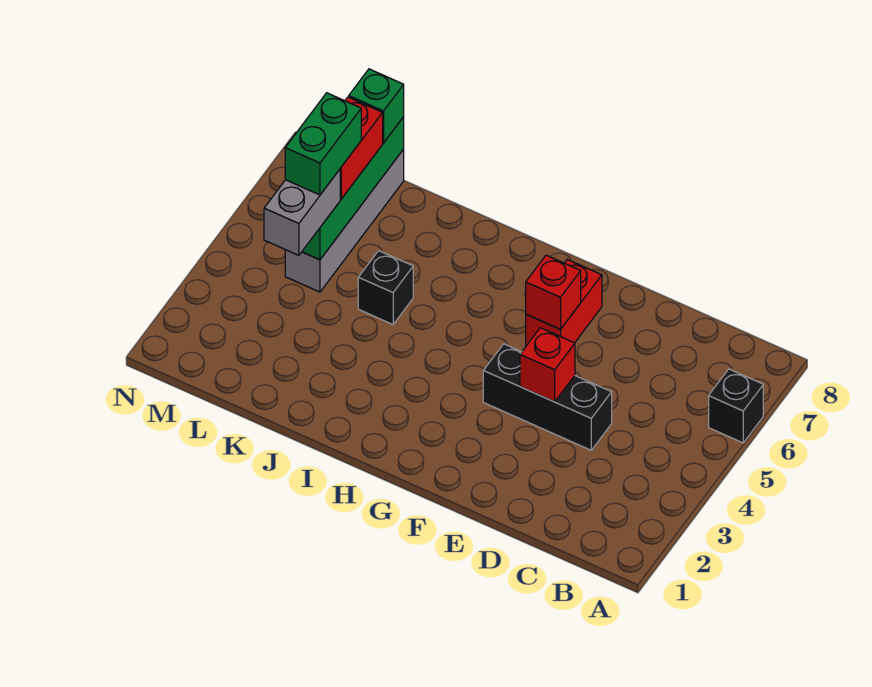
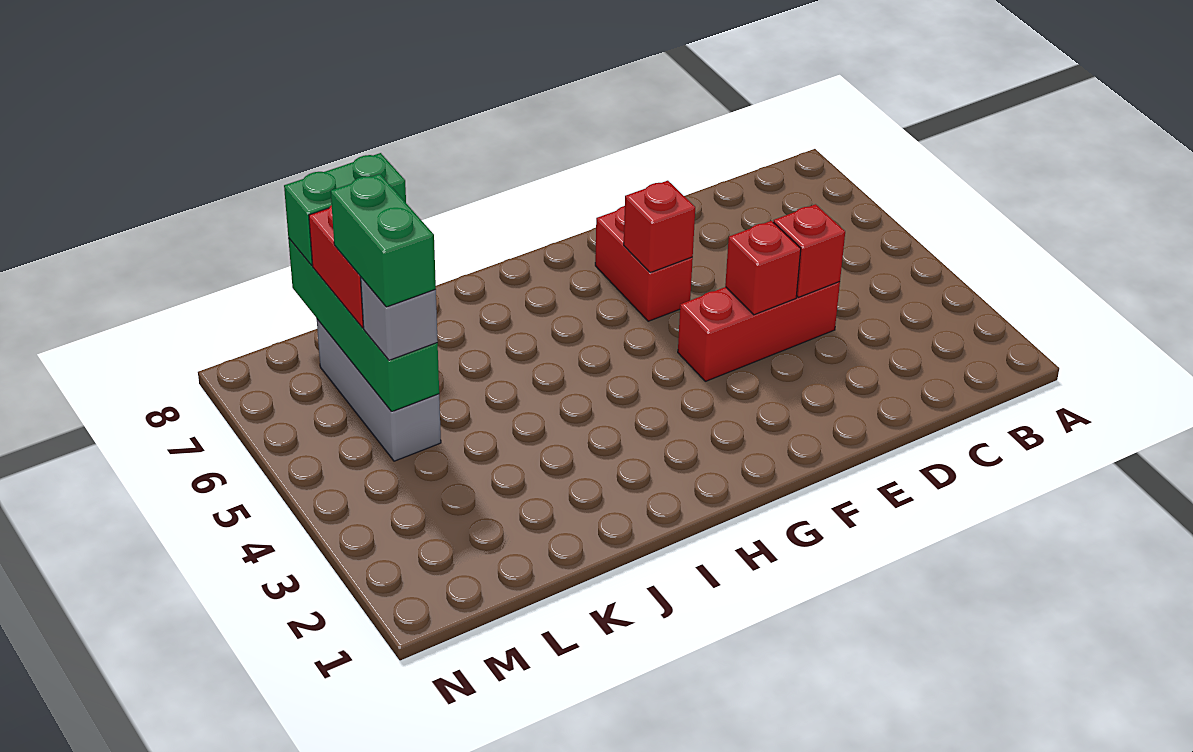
black 1x1 brick [709,369,763,443] -> none
black 1x3 brick [483,344,612,450] -> red 1x3 brick [678,282,840,381]
none -> red 1x1 brick [773,204,845,297]
black 1x1 brick [358,251,413,324] -> none
grey 1x2 brick [264,169,340,255] -> grey 1x1 brick [361,277,438,360]
grey 1x4 brick [285,149,404,292] -> grey 1x3 brick [317,319,441,461]
green 1x1 brick [349,69,404,143] -> green 1x2 brick [284,153,406,266]

